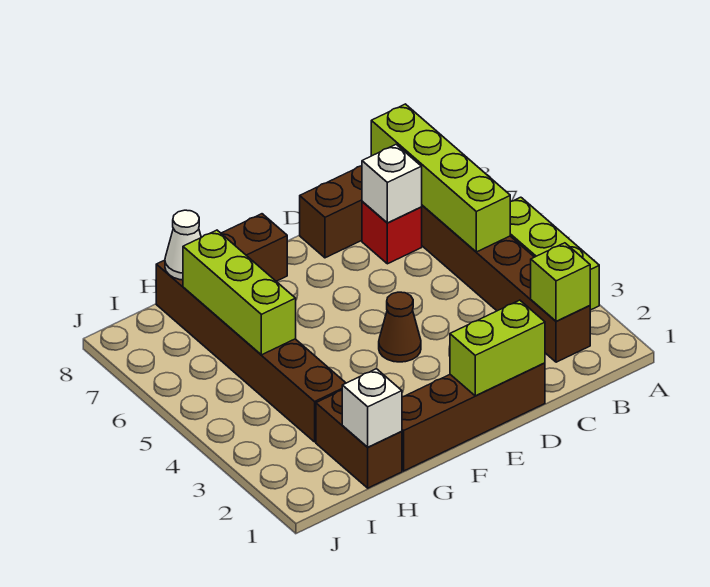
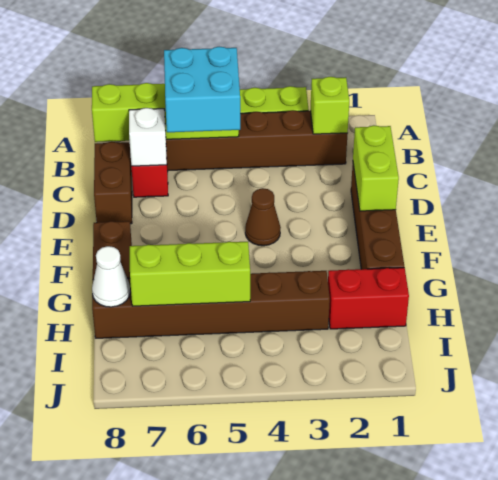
none -> cyan 2x2 brick [164,47,240,132]
brown 1x2 brick [316,390,402,488] -> red 1x2 brick [328,268,409,329]
white 1x1 brick [342,369,402,447] -> none

